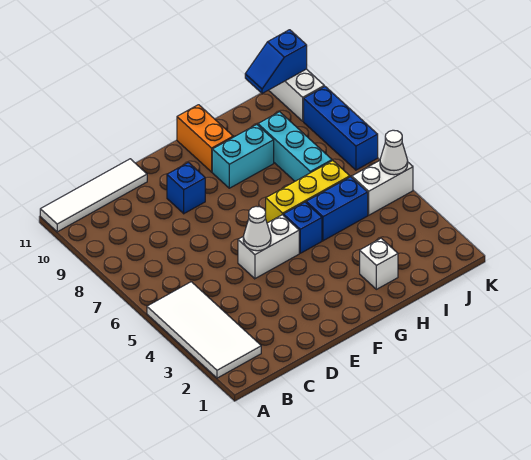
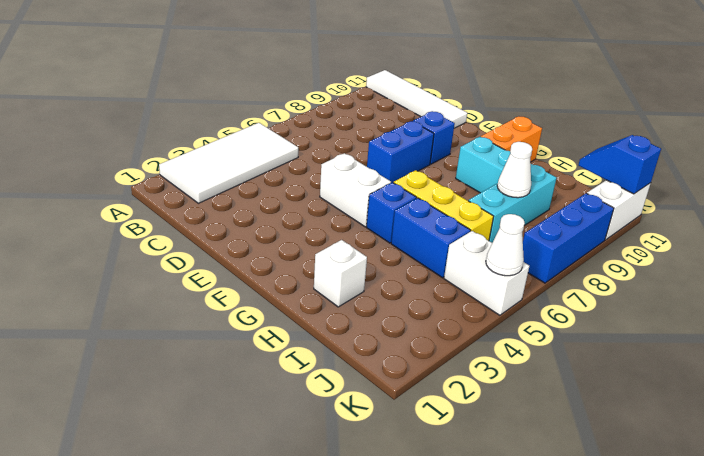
white 1x1 cone [243,206,271,251] -> white 1x1 cone moved to [497,142,532,198]
none -> blue 1x2 brick [367,121,434,183]

